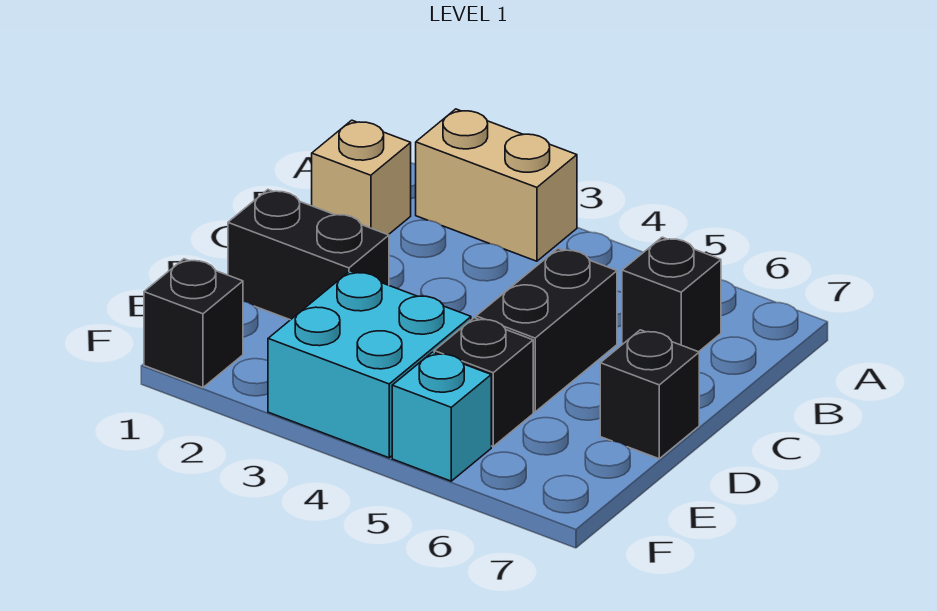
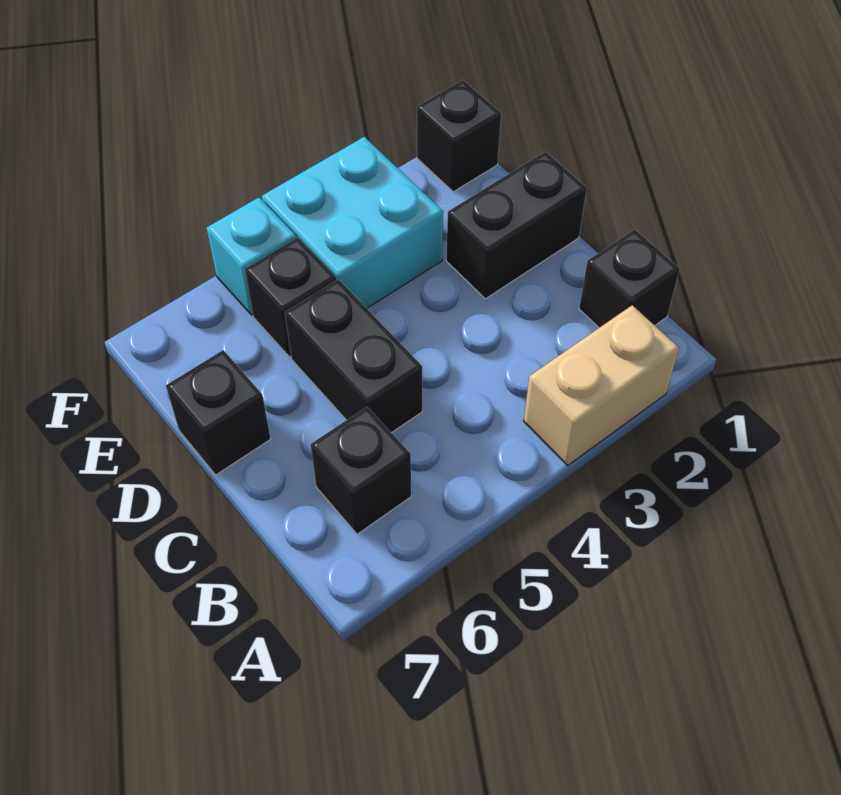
tan 1x1 brick [312,120,411,235] -> black 1x1 brick [579,229,680,328]

